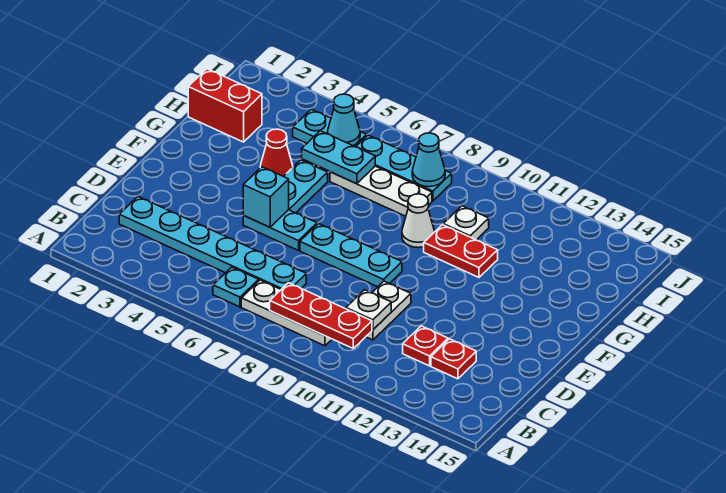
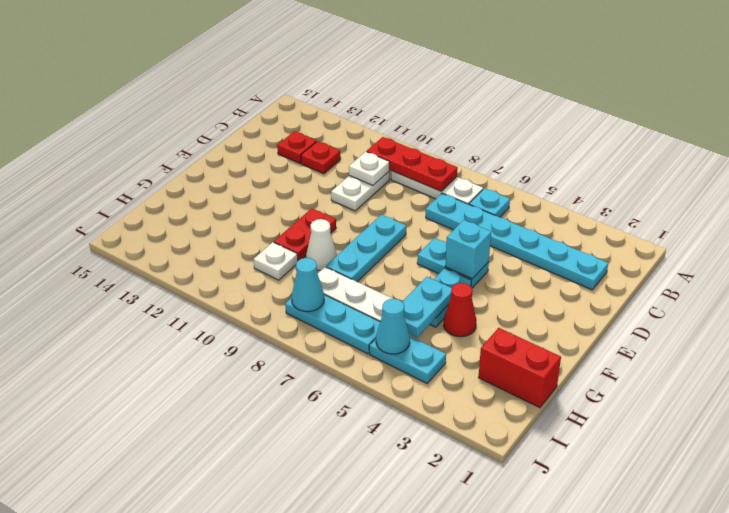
cyan 1x3 plate [300,224,402,287] -> cyan 1x3 plate turned to [326,215,406,282]
red 1x2 plate [424,225,498,277] -> red 1x2 plate turned to [274,208,336,260]
cyan 1x2 plate [302,131,375,184] -> cyan 1x2 plate turned to [402,277,452,338]

